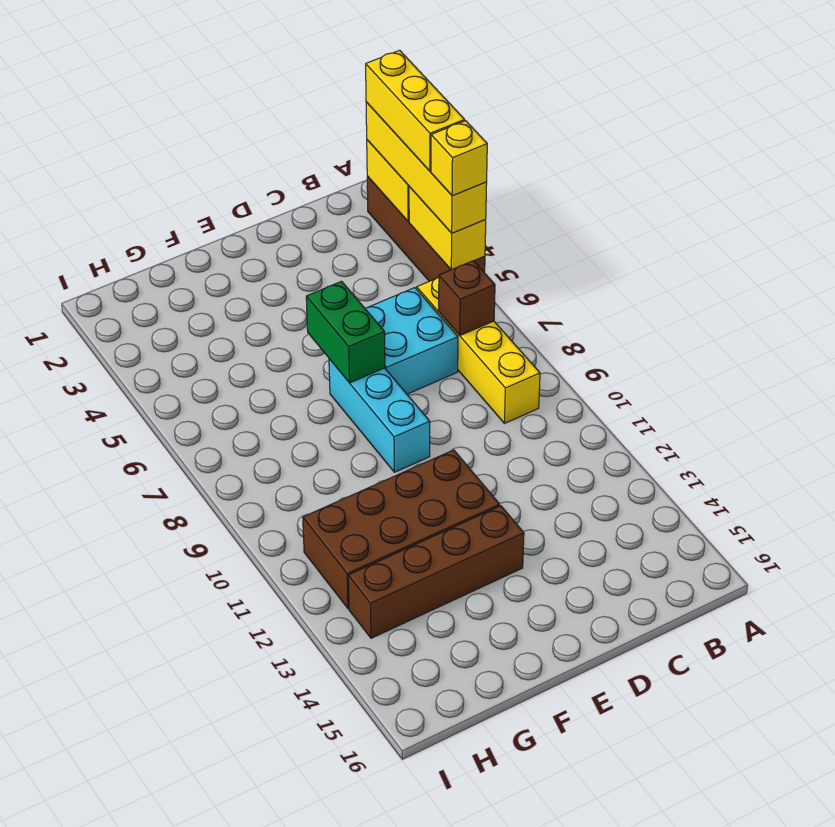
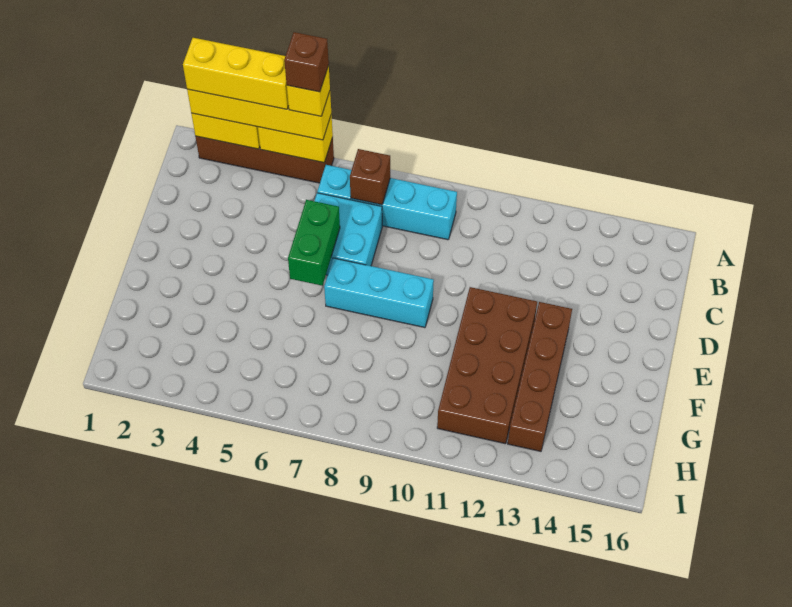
none -> brown 1x1 brick [284,32,329,92]
yellow 1x4 brick [417,277,540,423] -> cyan 1x4 brick [317,165,457,240]
green 1x2 brick [306,281,385,383] -> green 1x2 brick turned to [288,200,340,286]

